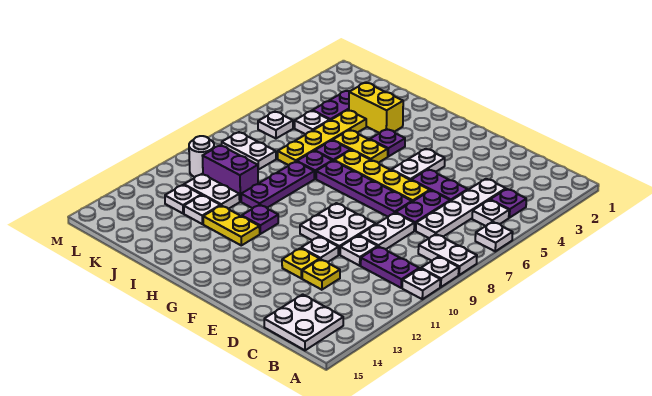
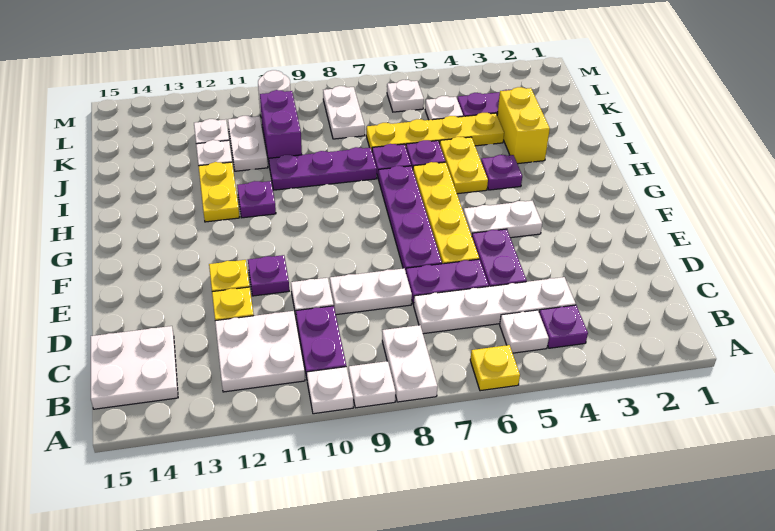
white 1x1 plate [475,222,513,251] -> yellow 1x1 plate [470,345,520,391]
white 2x2 plate [300,203,376,255] -> white 2x2 plate moved to [215,311,305,392]
white 1x1 plate [301,237,338,262] -> purple 1x1 plate [248,255,289,296]

